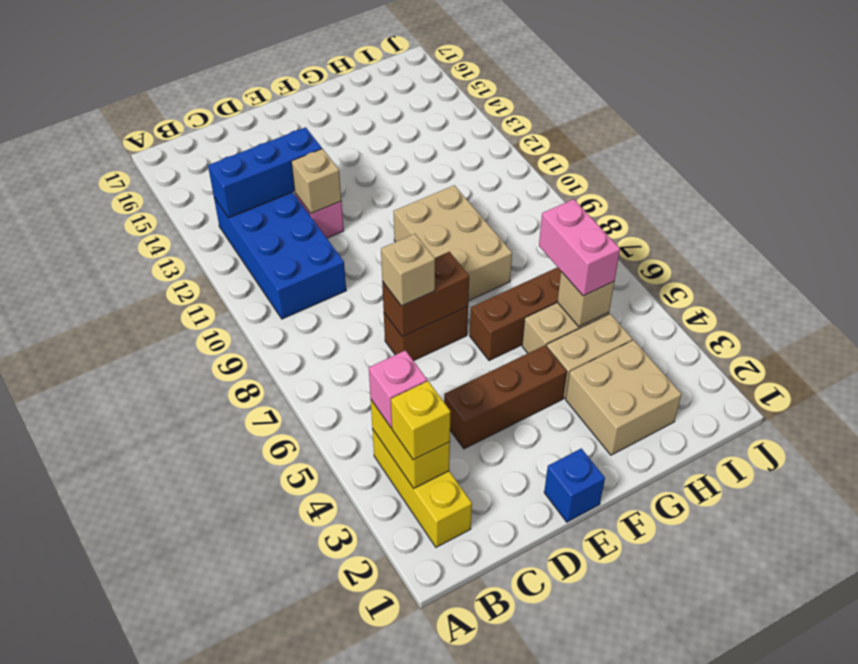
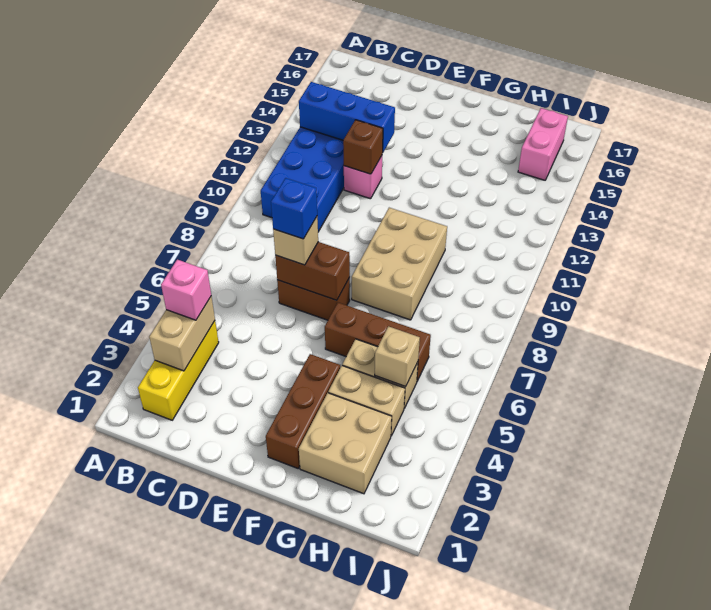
yellow 1x2 brick [371,400,450,488] -> tan 1x2 brick [149,296,215,371]
yellow 1x1 brick [391,381,451,460] -> none
brown 1x3 brick [444,345,567,449] -> brown 1x3 brick turned to [266,354,340,469]
tan 1x1 brick [291,149,341,214] -> brown 1x1 brick [343,120,383,174]
blue 1x1 brick [544,448,605,522] -> blue 1x1 brick moved to [271,178,317,239]
pink 1x2 brick [539,199,620,296] -> pink 1x2 brick moved to [518,108,568,180]

